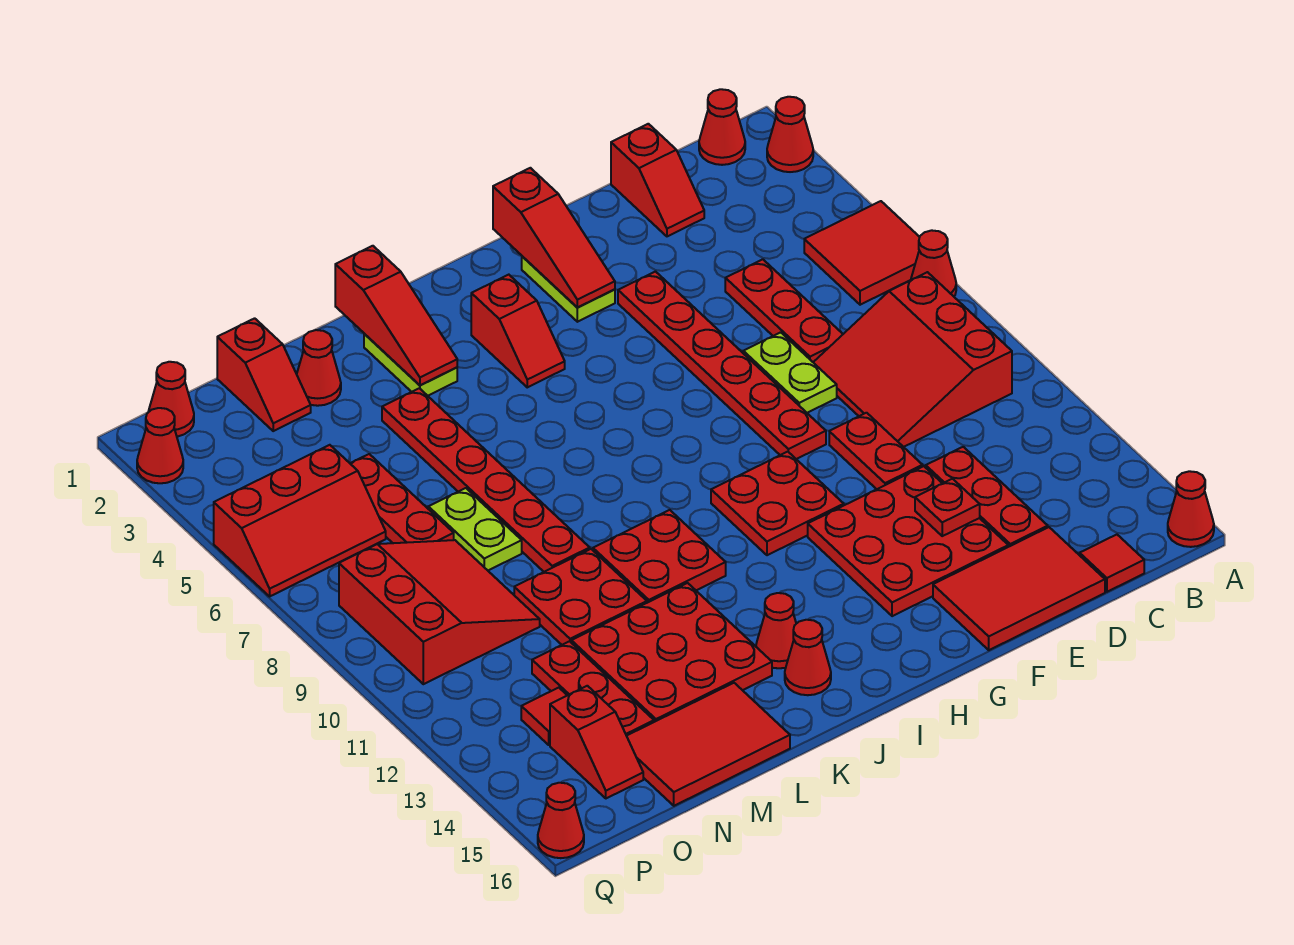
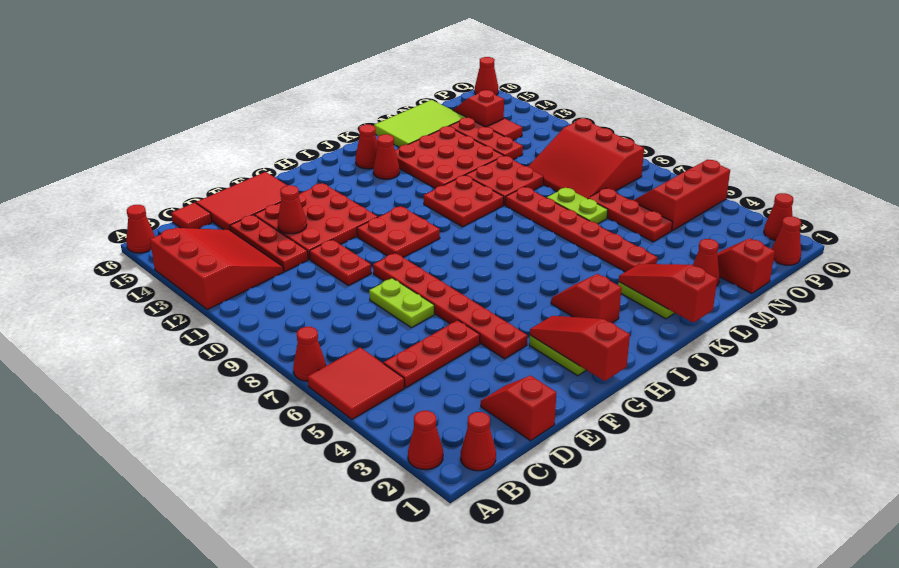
red 3x3 slope [813,272,1012,447] -> red 3x3 slope moved to [150,228,284,310]
red 1x3 plate [725,259,843,362] -> red 1x3 plate turned to [383,320,480,388]
red 1x1 plate [915,479,980,536] -> red 1x1 cone [278,185,307,234]
red 2x3 tile [627,683,790,806] -> lime 2x3 tile [374,100,466,147]

